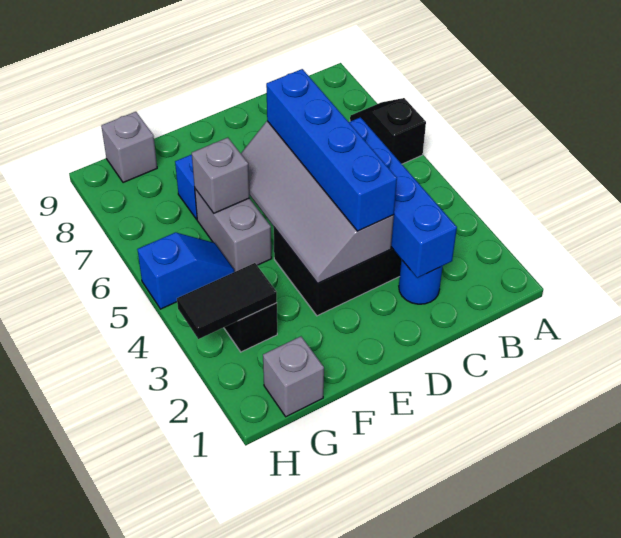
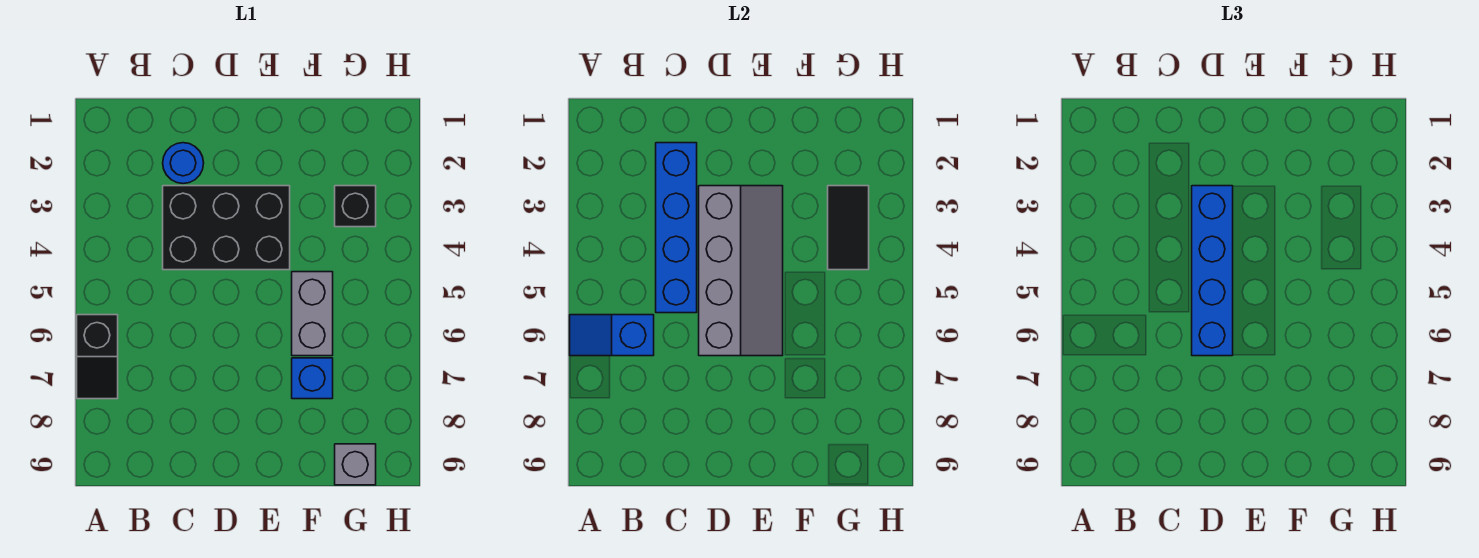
grey 1x1 brick [192,138,250,213] -> none
grey 1x1 brick [263,336,324,417] -> none
black 1x2 tile [177,263,277,339] -> black 1x2 tile turned to [828,186,869,270]
blue 1x2 slope [137,232,234,309] -> blue 1x2 slope moved to [570,315,654,356]

